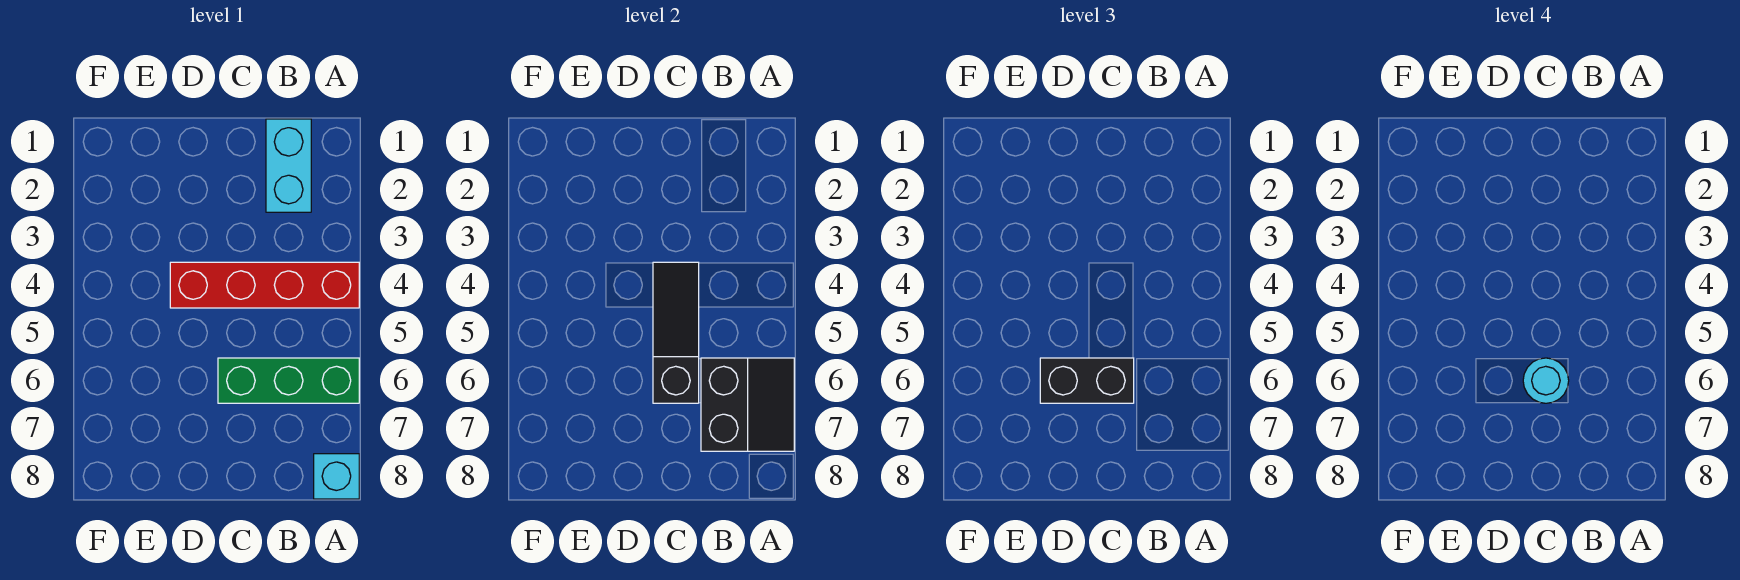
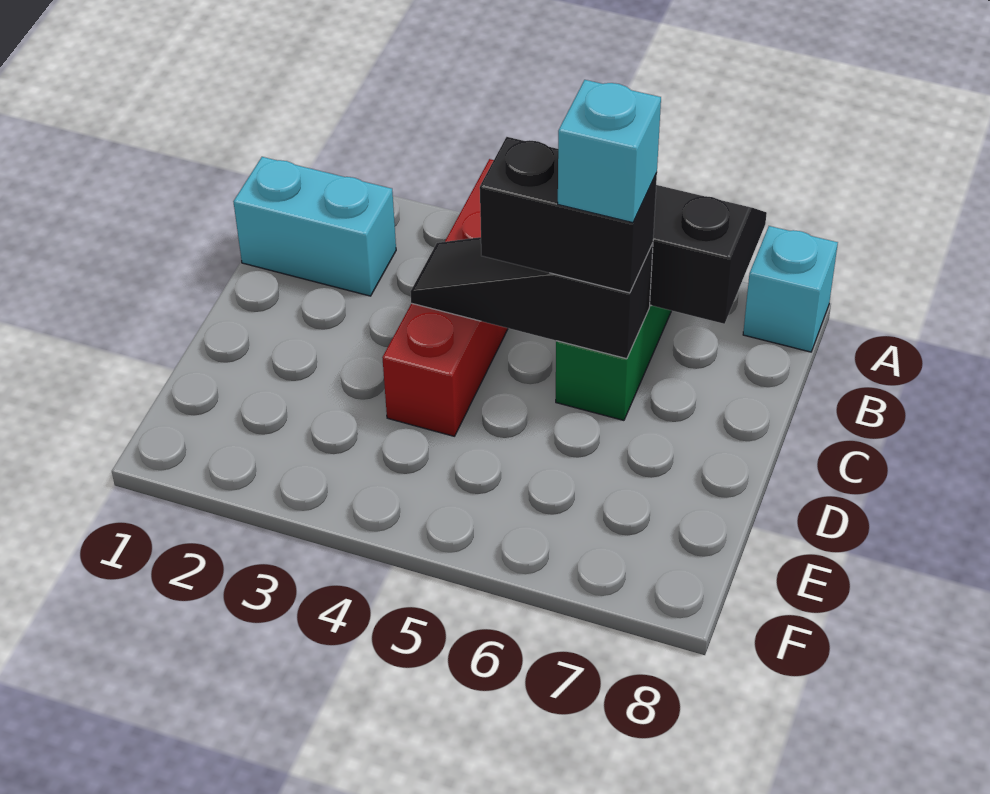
black 1x2 brick [1040,358,1134,403] -> black 1x2 brick turned to [480,137,657,293]
cyan 1x1 round brick [1523,358,1569,403] -> cyan 1x1 brick [558,80,661,223]

